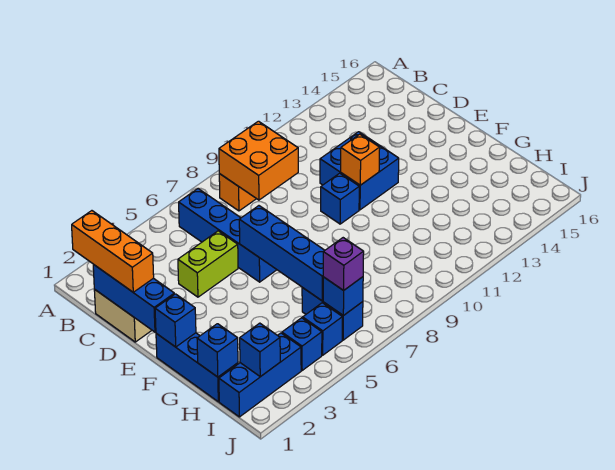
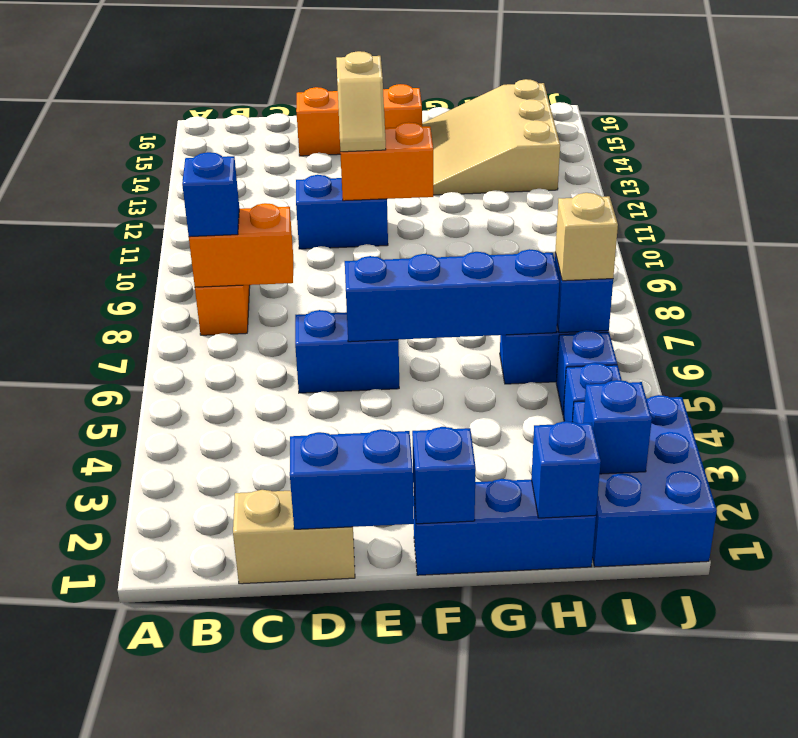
orange 1x3 brick [72,211,154,292] -> orange 1x3 brick moved to [296,84,422,156]
blue 1x4 brick [179,189,277,282] -> blue 1x2 brick [295,310,399,393]
orange 2x2 brick [219,121,298,200] -> orange 1x2 brick [189,203,293,287]
blue 1x3 brick [93,264,174,332] -> blue 1x2 brick [290,429,414,529]
lime 1x2 brick [178,231,238,297] -> none
blue 2x2 brick [320,132,399,210] -> blue 1x2 brick [296,175,388,249]
blue 1x1 brick [321,173,359,224] -> blue 1x1 brick moved to [182,152,239,237]
orange 1x1 brick [341,134,380,185] -> orange 1x2 brick [340,122,433,201]
none -> tan 1x2 slope [336,51,386,152]
none -> tan 3x3 slope [422,79,560,195]
blue 1x3 brick [219,333,301,417] -> blue 2x3 brick [573,395,717,567]
purple 1x1 brick [323,238,364,290] -> tan 1x1 brick [555,193,618,281]

